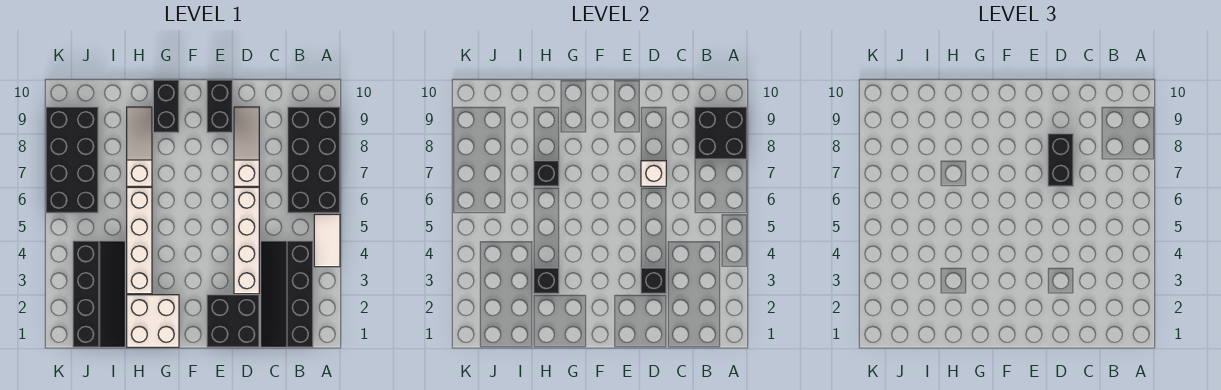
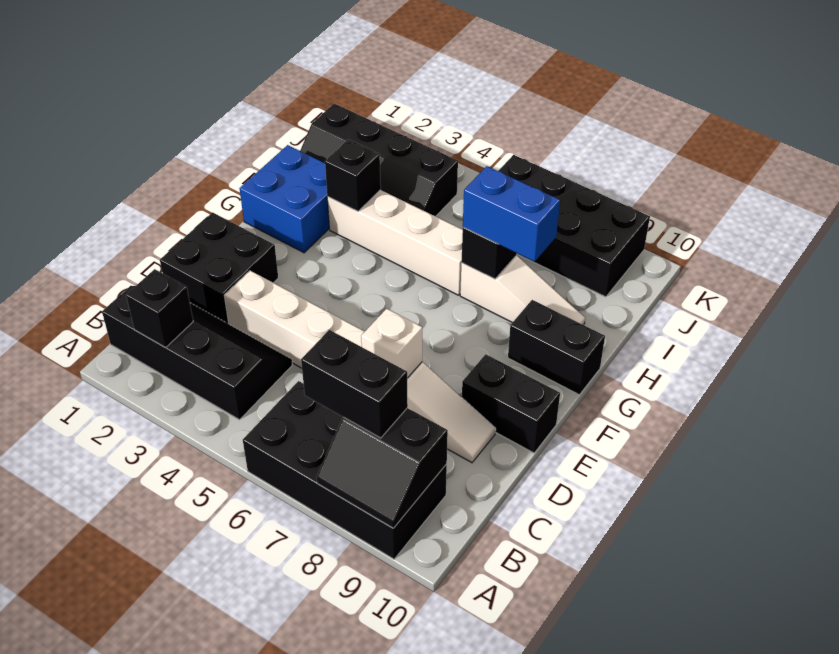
white 1x2 tile [314,214,340,267] -> none
black 2x2 brick [695,107,747,159] -> black 2x2 slope [316,408,448,528]
black 1x1 brick [641,268,666,294] -> black 1x1 brick moved to [126,269,193,348]
black 1x2 brick [1048,134,1073,186] -> black 1x2 brick moved to [301,330,408,438]
white 2x2 brick [127,295,179,347] -> blue 2x2 brick [240,145,329,253]
none -> blue 1x2 brick [463,166,560,261]

